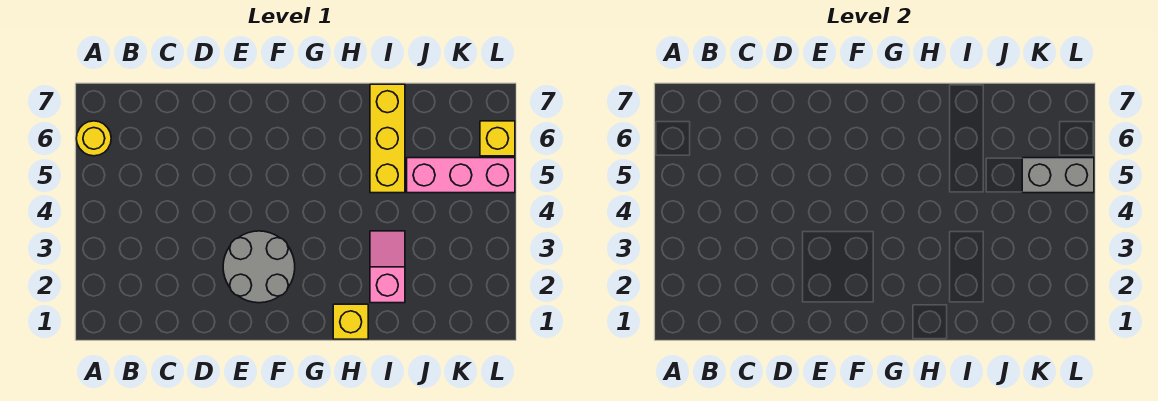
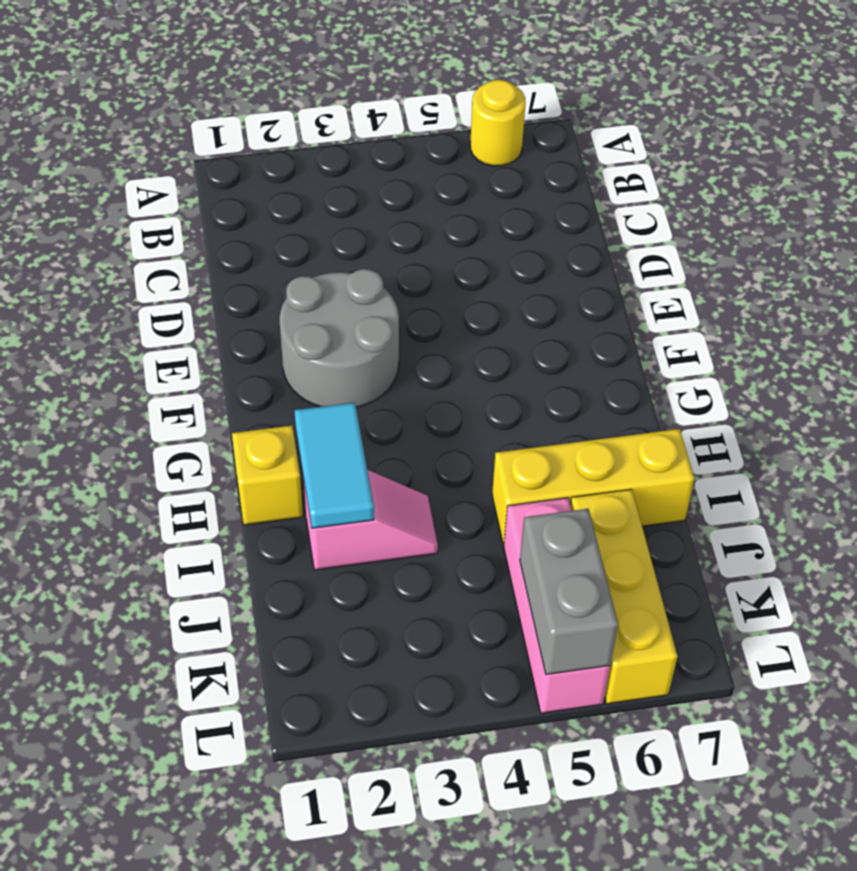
none -> cyan 1x2 tile [294,403,374,528]
yellow 1x1 brick [480,121,515,156] -> yellow 1x3 brick [570,489,678,704]

